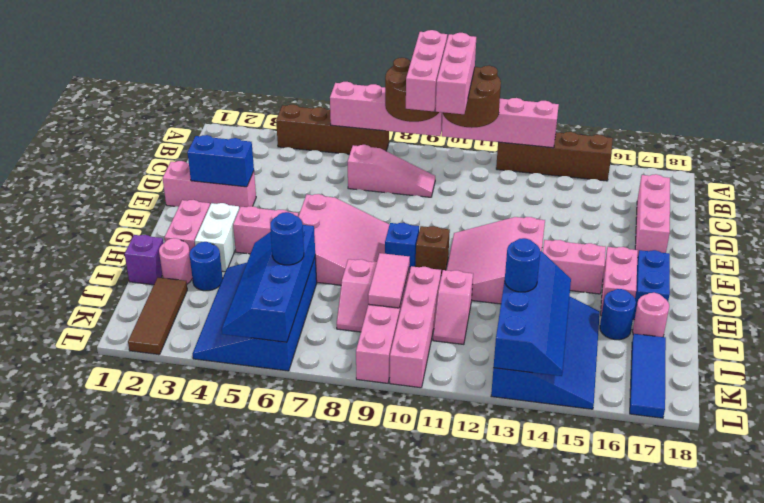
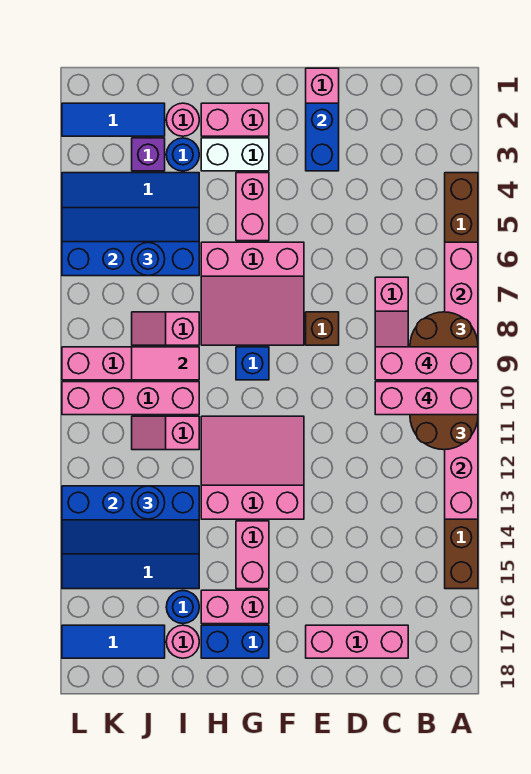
brown 1x1 brick [416,226,450,276] -> brown 1x1 brick moved to [306,312,339,345]
purple 1x1 brick [125,235,163,285] -> purple 1x1 brick moved to [132,138,165,171]
brown 1x3 tile [128,277,187,355] -> blue 1x3 tile [62,103,165,136]

